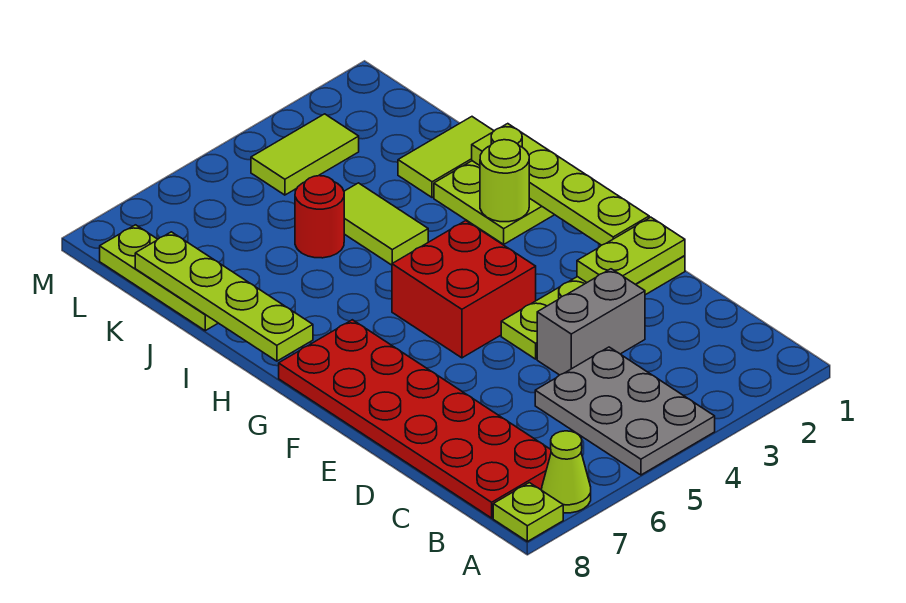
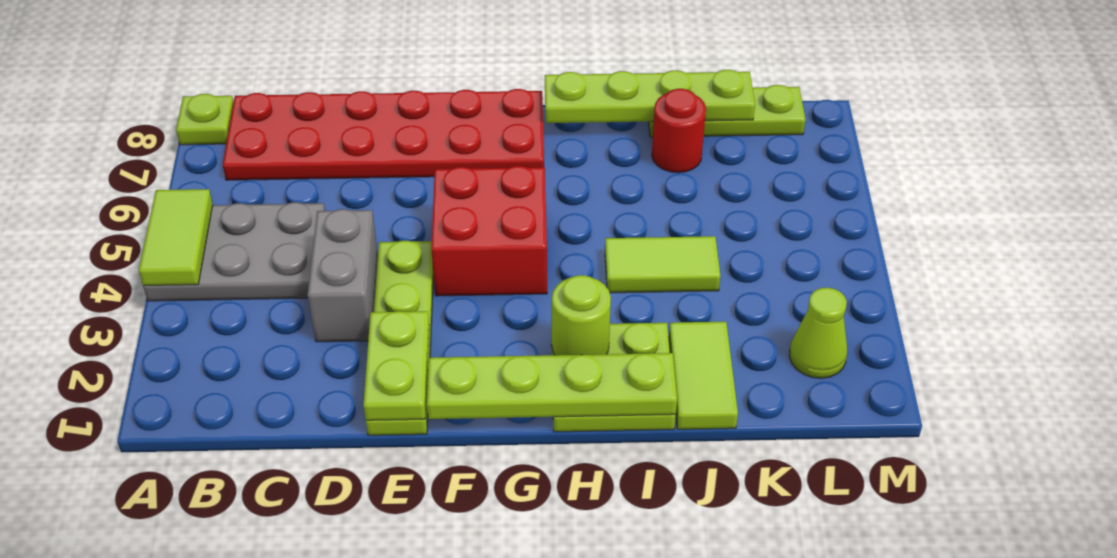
lime 1x1 cone [542,431,591,513] -> lime 1x1 cone moved to [789,288,847,378]
red 1x1 round brick [295,176,344,258] -> red 1x1 round brick moved to [652,89,706,173]
lime 1x2 tile [251,114,359,195] -> lime 1x2 tile moved to [139,189,213,286]

